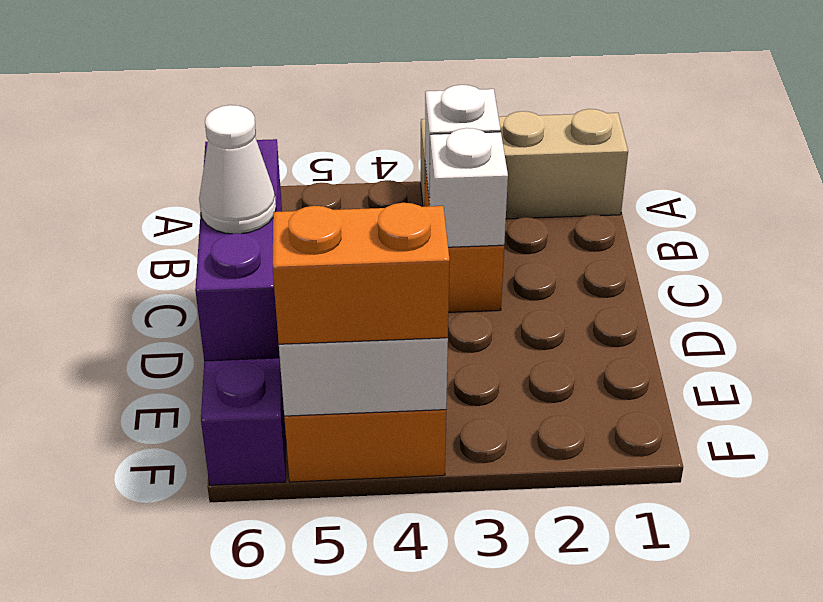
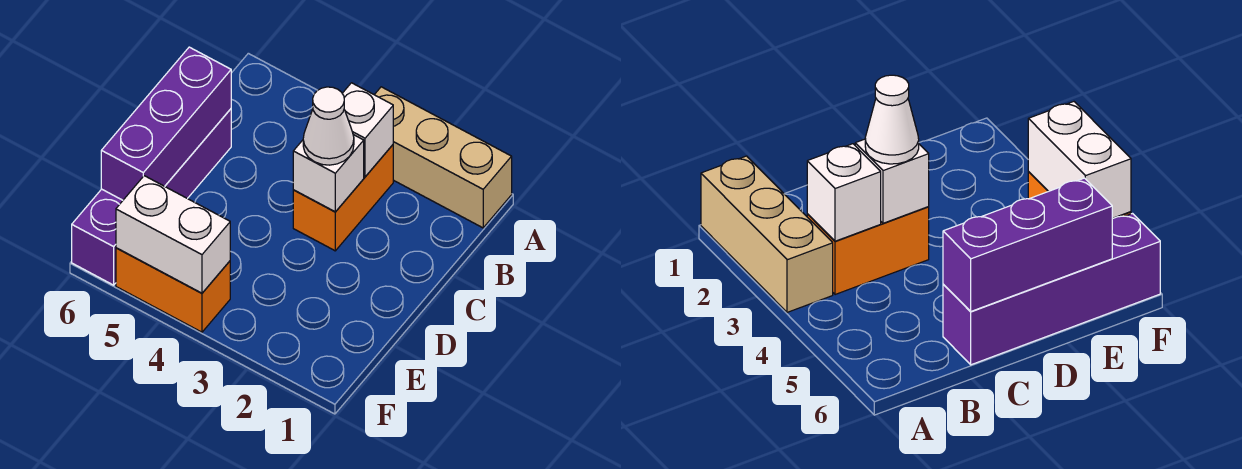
white 1x1 cone [199,105,276,234] -> white 1x1 cone moved to [303,87,354,165]
orange 1x2 brick [273,203,450,344] -> none

